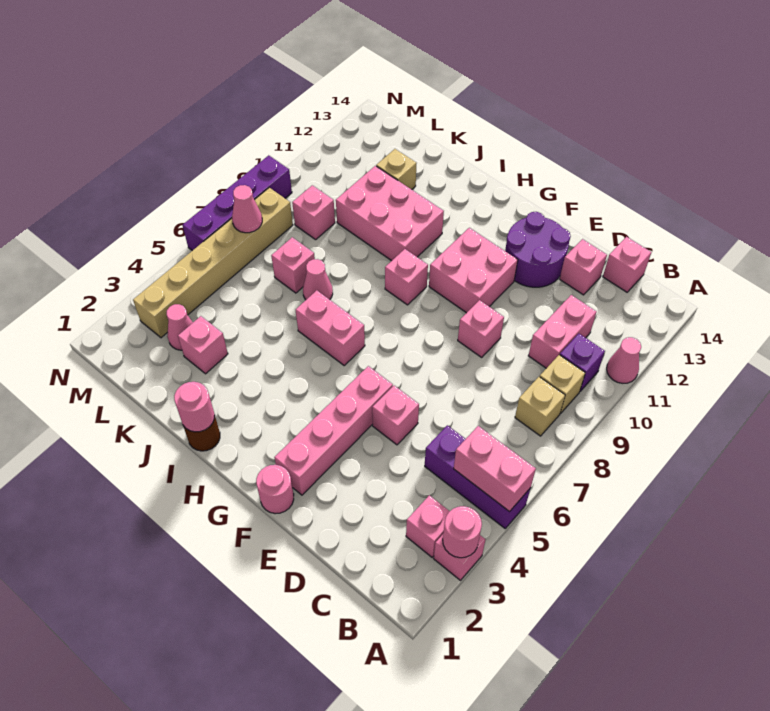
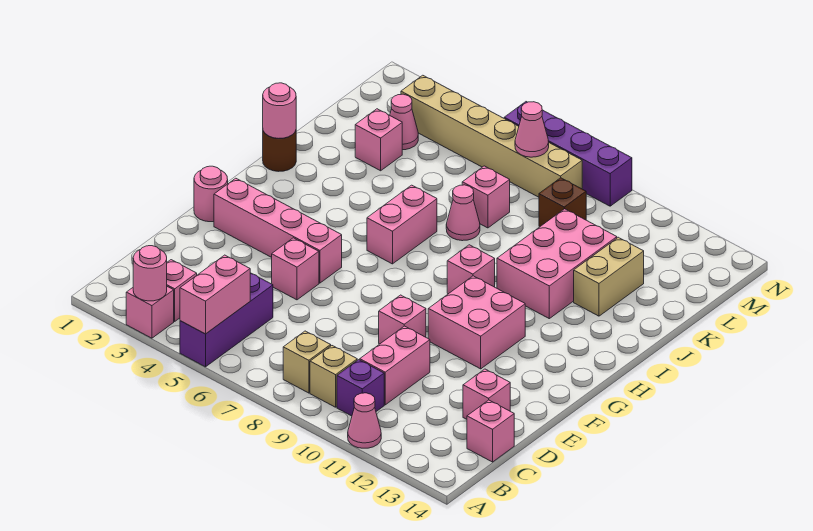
pink 1x2 brick [528,295,596,368] -> pink 1x2 brick turned to [360,326,430,405]
purple 2x2 round brick [505,212,571,287] -> none
tan 1x1 brick [376,149,416,189] -> tan 1x2 brick [574,237,644,316]
pink 1x1 brick [292,185,335,240] -> brown 1x1 brick [539,178,586,227]

